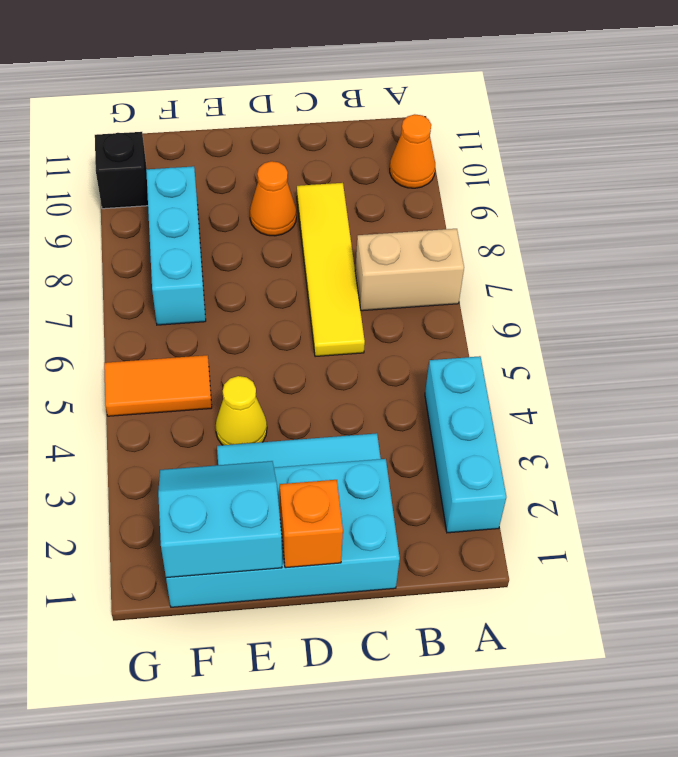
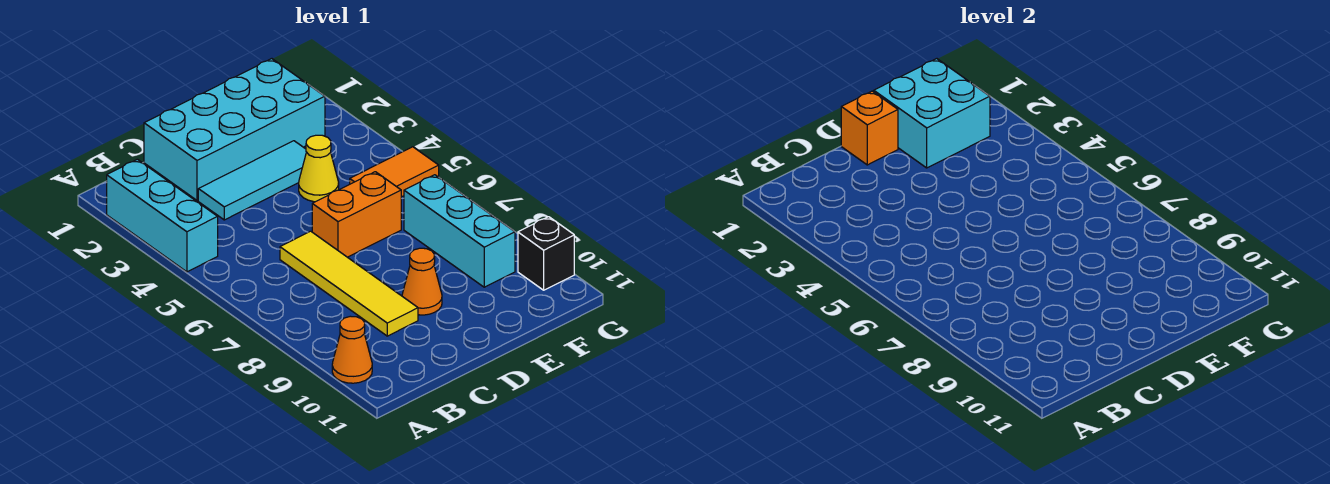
tan 1x2 brick [355,229,464,311] -> none
none -> orange 1x2 brick [312,172,401,257]
cyan 2x2 slope [158,461,282,578] -> cyan 2x2 brick [874,59,990,168]

